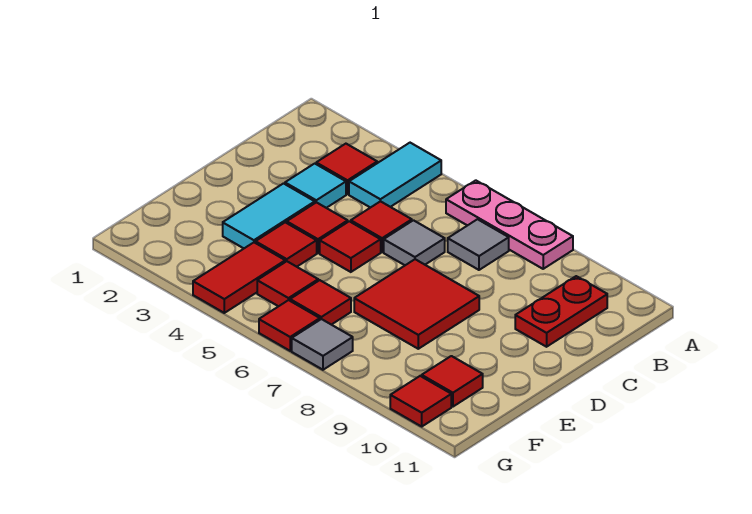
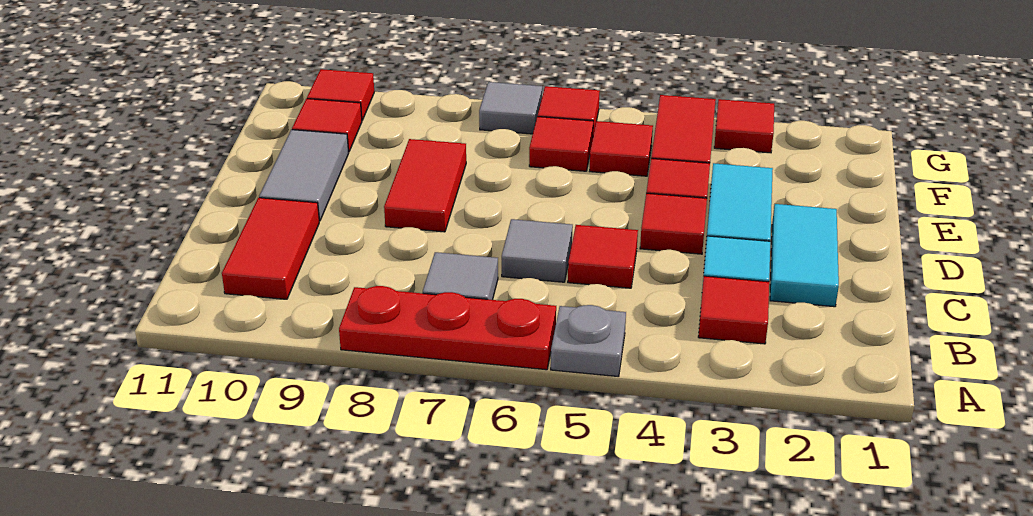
cyan 1x2 tile [349,143,441,208] -> cyan 1x2 tile moved to [770,204,839,307]
none -> grey 1x1 plate [551,305,626,377]
pink 1x3 plate [446,180,573,269] -> red 1x3 plate [339,286,556,370]
red 1x2 plate [515,276,607,347] -> red 1x2 tile [222,198,319,299]
red 1x1 tile [320,221,381,272] -> red 1x1 tile moved to [714,99,774,153]
red 2x2 tile [354,259,479,349] -> red 1x2 tile [384,139,466,232]
none -> grey 1x2 tile [259,130,349,221]

